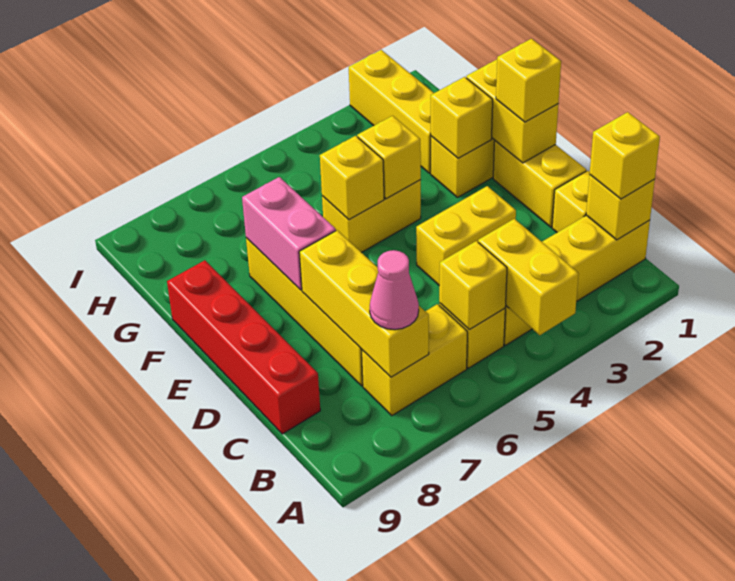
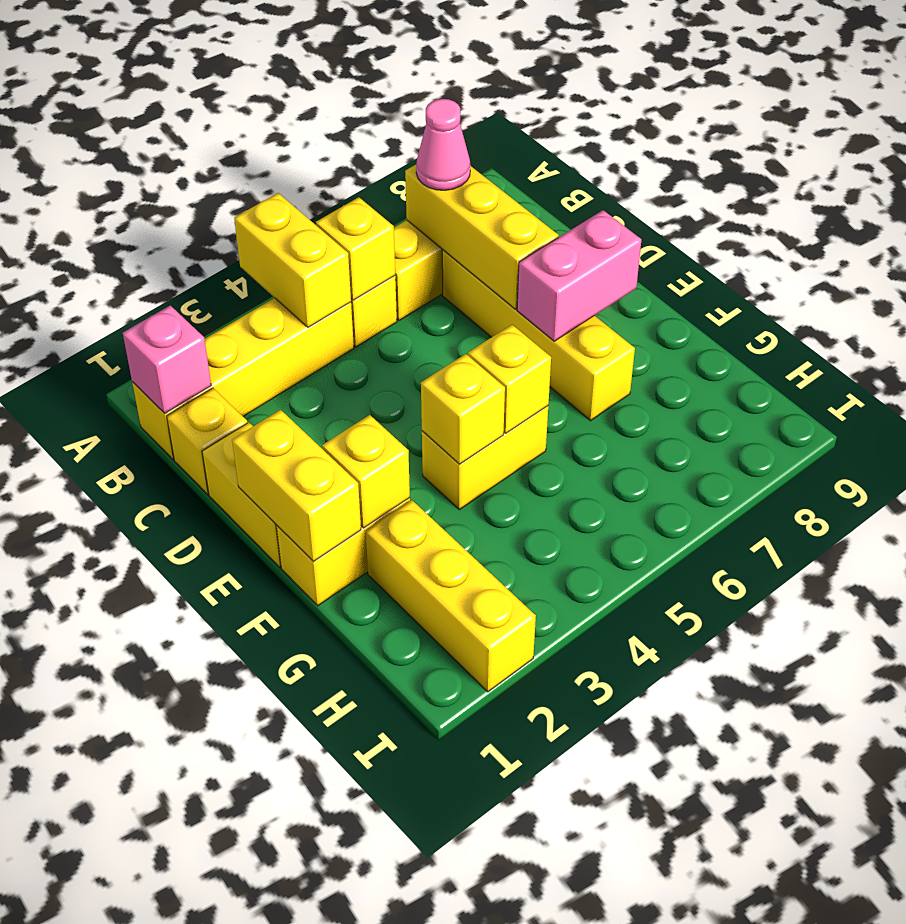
yellow 1x1 brick [586,175,655,240] -> pink 1x1 brick [123,305,211,413]
yellow 1x1 brick [590,112,660,199] -> none
red 1x4 brick [167,260,320,434] -> none
yellow 1x2 brick [416,186,516,286] -> none
yellow 1x1 brick [496,39,561,122] -> none
pink 1x2 brick [242,177,336,290] -> pink 1x2 brick turned to [517,210,641,341]

